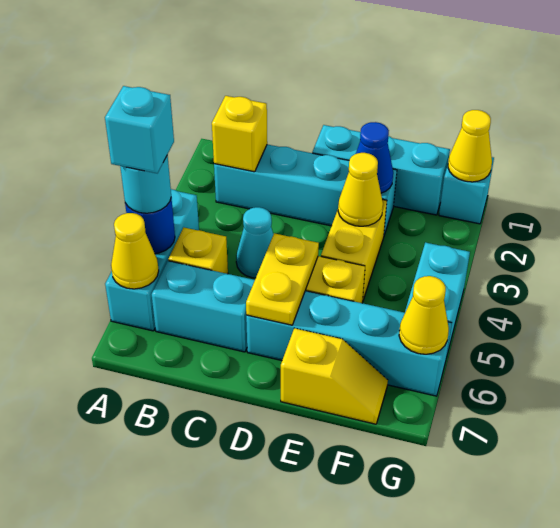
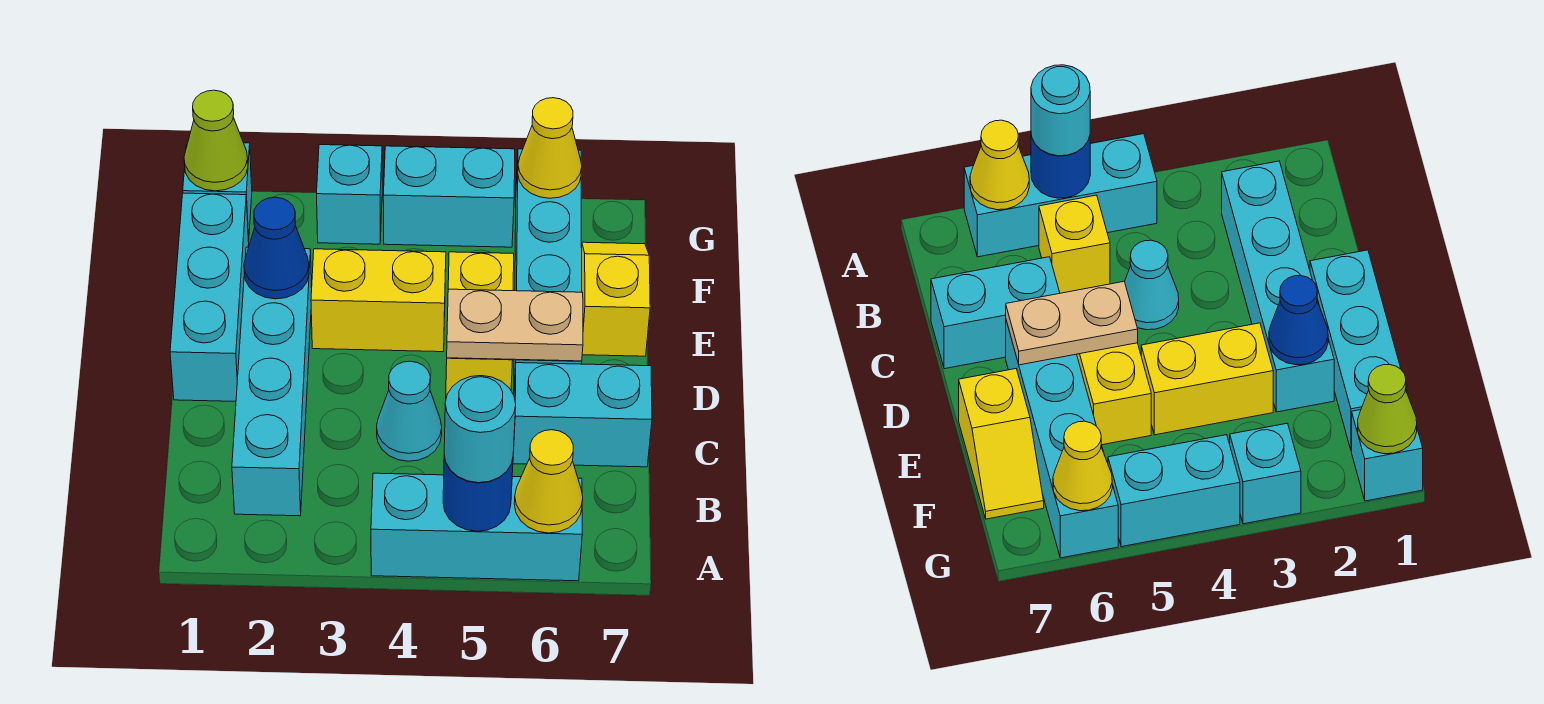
cyan 1x1 brick [105,86,174,173] -> cyan 1x1 brick moved to [317,145,382,244]
yellow 1x1 brick [212,96,267,172] -> none
cyan 1x2 brick [152,261,255,352] -> cyan 1x2 brick turned to [513,363,652,467]
yellow 1x2 plate [246,233,319,325] -> tan 1x2 plate [447,289,583,361]
yellow 1x1 cone [338,153,383,226] -> none
yellow 1x1 cone [448,110,492,182] -> lime 1x1 cone [184,90,248,191]

